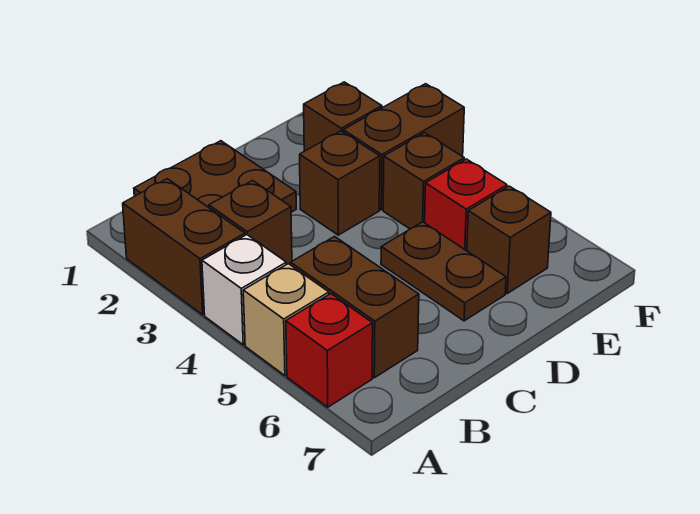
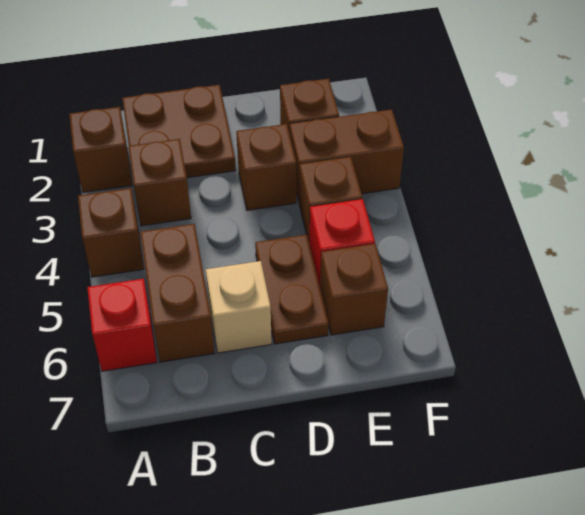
brown 1x2 brick [123,179,245,315] -> brown 1x1 brick [69,107,132,193]
white 1x1 brick [202,235,286,345] -> brown 1x1 brick [78,188,144,277]
tan 1x1 brick [243,264,329,375] -> tan 1x1 brick moved to [206,261,272,353]

